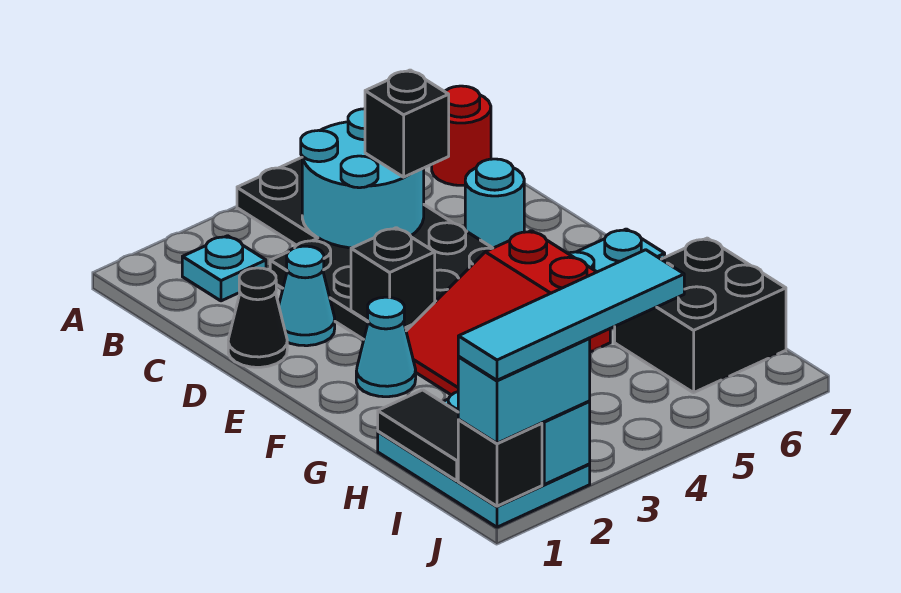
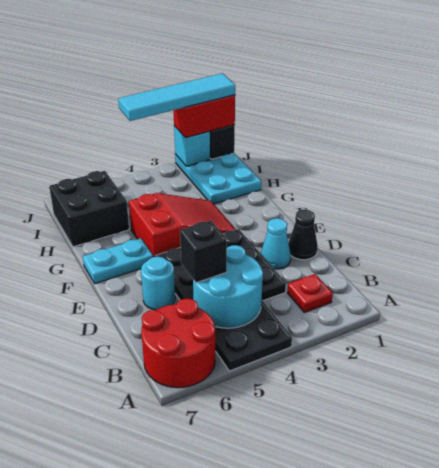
cyan 1x1 plate [182,236,266,301] -> red 1x1 plate [287,274,333,313]
red 1x1 round brick [432,86,491,185] -> red 2x2 round brick [141,298,215,388]
black 1x1 brick [351,228,435,328] -> none
cyan 1x1 cone [356,297,416,397] -> none
black 1x2 tile [378,390,459,481] -> none
cyan 1x2 brick [458,338,590,443] -> red 1x2 brick [173,95,235,138]

